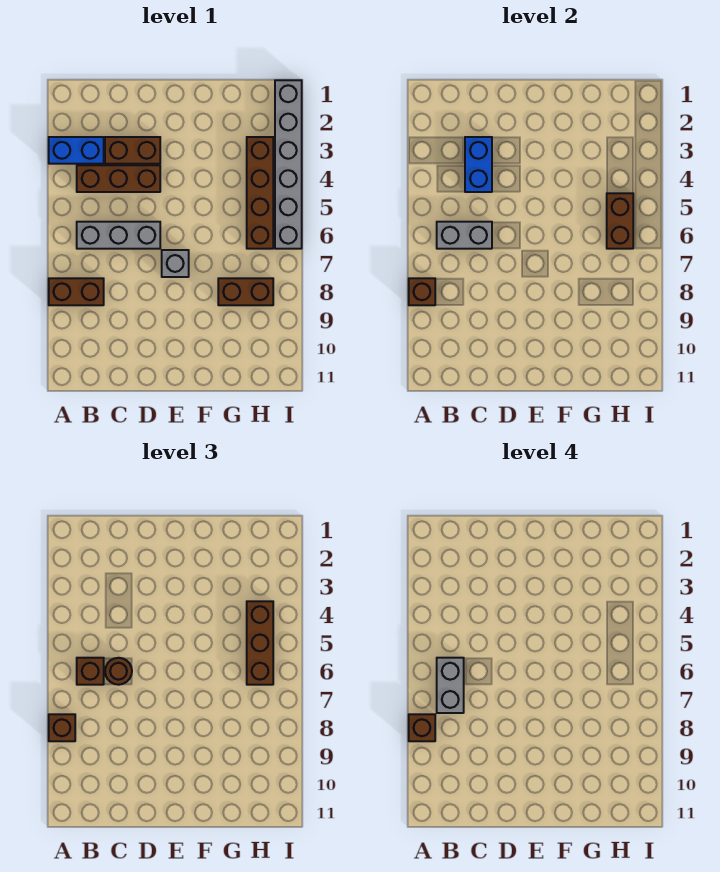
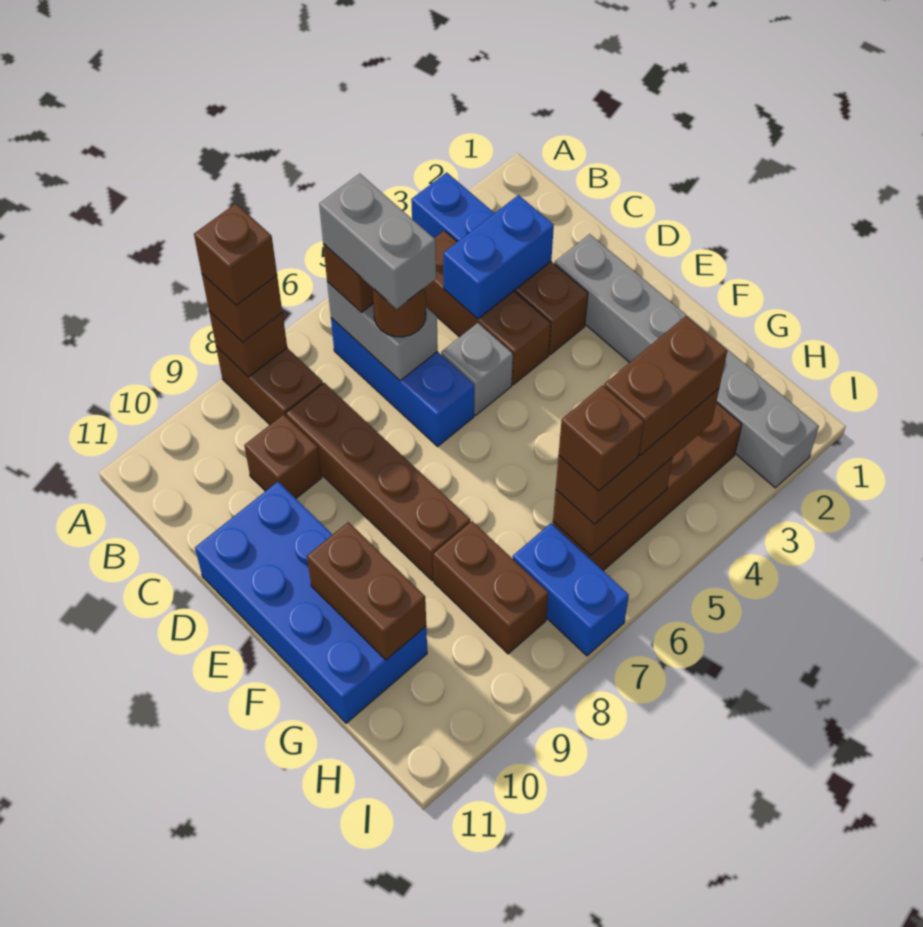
grey 1x3 brick [77,222,160,249] -> blue 1x3 brick [331,318,474,446]
grey 1x2 brick [437,658,464,713] -> grey 1x2 brick turned to [319,174,436,309]
none -> brown 1x4 brick [286,383,470,581]
none -> brown 1x1 brick [244,414,322,498]
none -> blue 2x4 brick [195,482,427,723]
grey 1x1 brick [162,250,189,277] -> grey 1x1 brick moved to [441,323,513,415]
none -> brown 1x2 brick [307,522,426,660]
none -> brown 1x2 brick [604,316,727,455]
none -> brown 1x1 brick [559,386,644,491]
none -> blue 1x2 brick [513,523,629,656]
grey 1x6 brick [275,80,302,249] -> grey 1x6 brick turned to [555,234,819,488]

